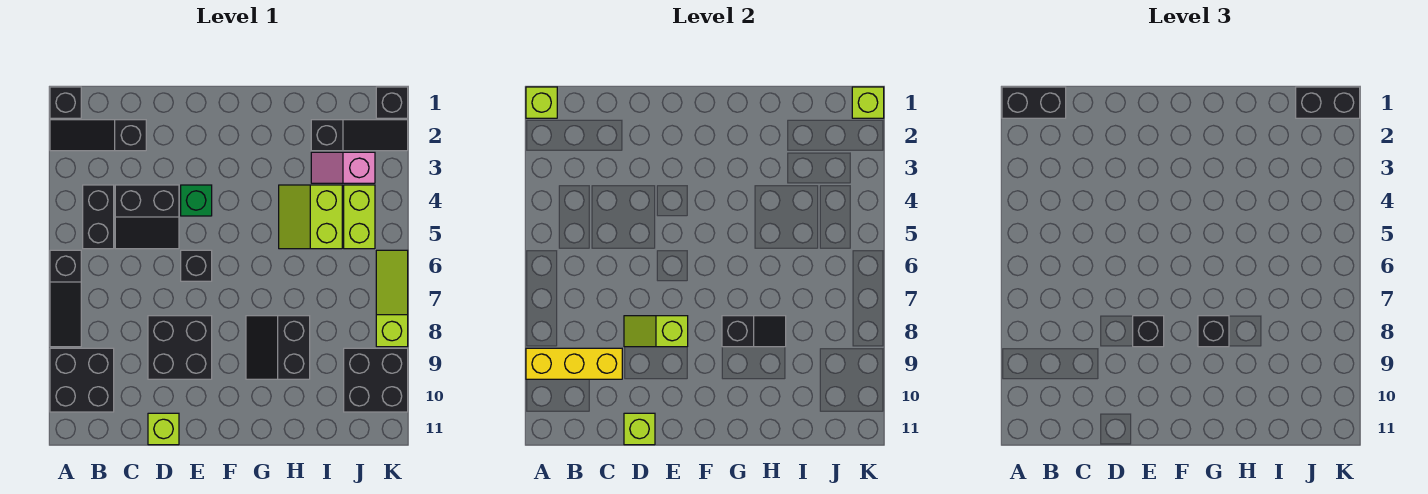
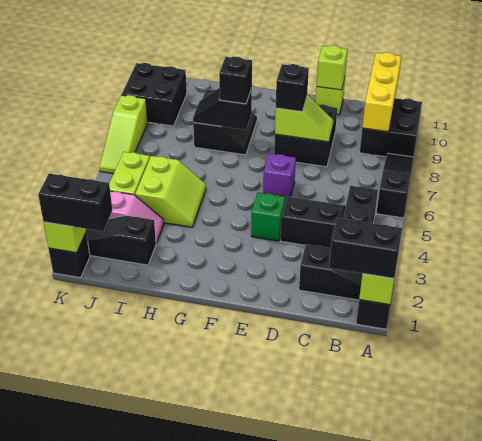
yellow 1x3 brick [526,348,622,379] -> yellow 1x3 brick turned to [362,52,401,132]
black 1x1 brick [181,250,212,281] -> purple 1x1 brick [263,154,296,200]

